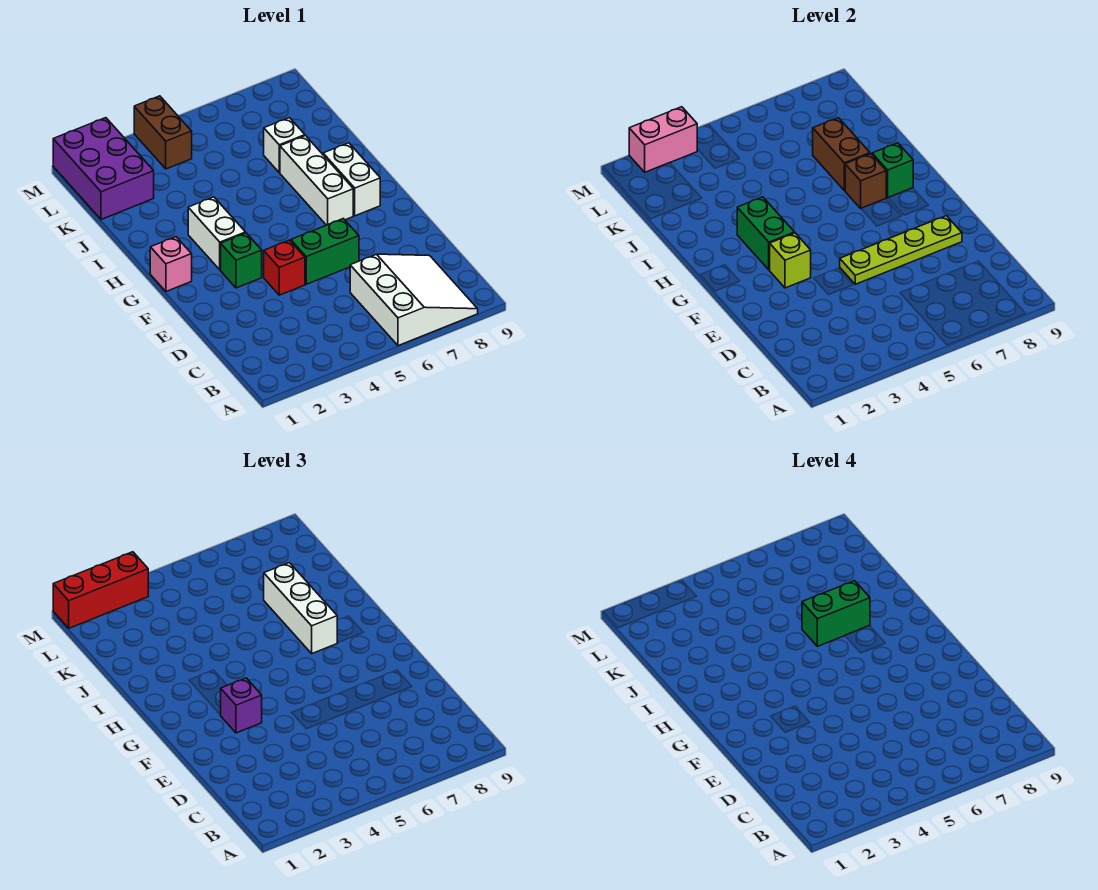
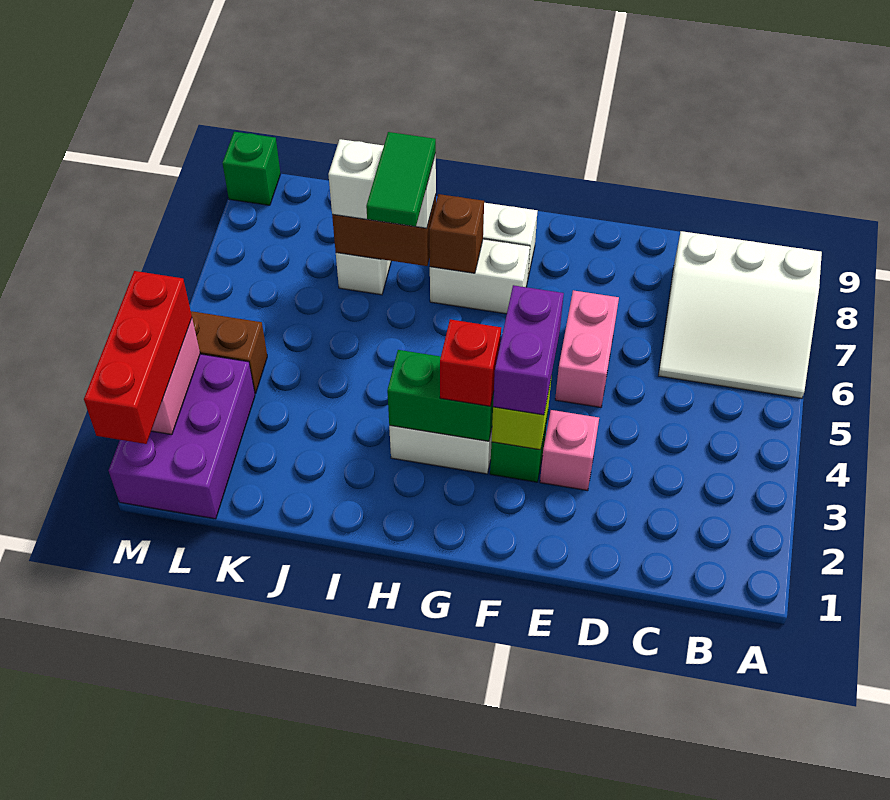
white 3x3 slope [350,254,478,346] -> white 3x3 slope turned to [658,231,822,398]
red 1x1 brick [264,240,305,295] -> red 1x1 brick moved to [440,320,501,406]
green 1x2 brick [291,219,359,284] -> pink 1x2 brick [555,290,619,407]
lime 1x4 plate [840,216,962,284] -> none
purple 1x1 brick [221,678,262,733] -> purple 1x2 brick [493,285,564,415]
pink 1x1 brick [150,237,192,292] -> pink 1x1 brick moved to [540,410,599,491]
white 1x3 brick [280,136,353,225] -> white 1x2 brick [430,239,530,314]
white 1x3 brick [264,563,337,653] -> white 1x2 brick [328,139,436,228]
green 1x1 brick [872,143,913,198] -> green 1x1 brick moved to [223,132,280,205]
green 1x2 brick [802,581,870,646] -> green 1x2 tile [366,132,436,227]
purple 2x3 brick [53,118,154,219] -> purple 2x3 brick turned to [109,354,255,519]

